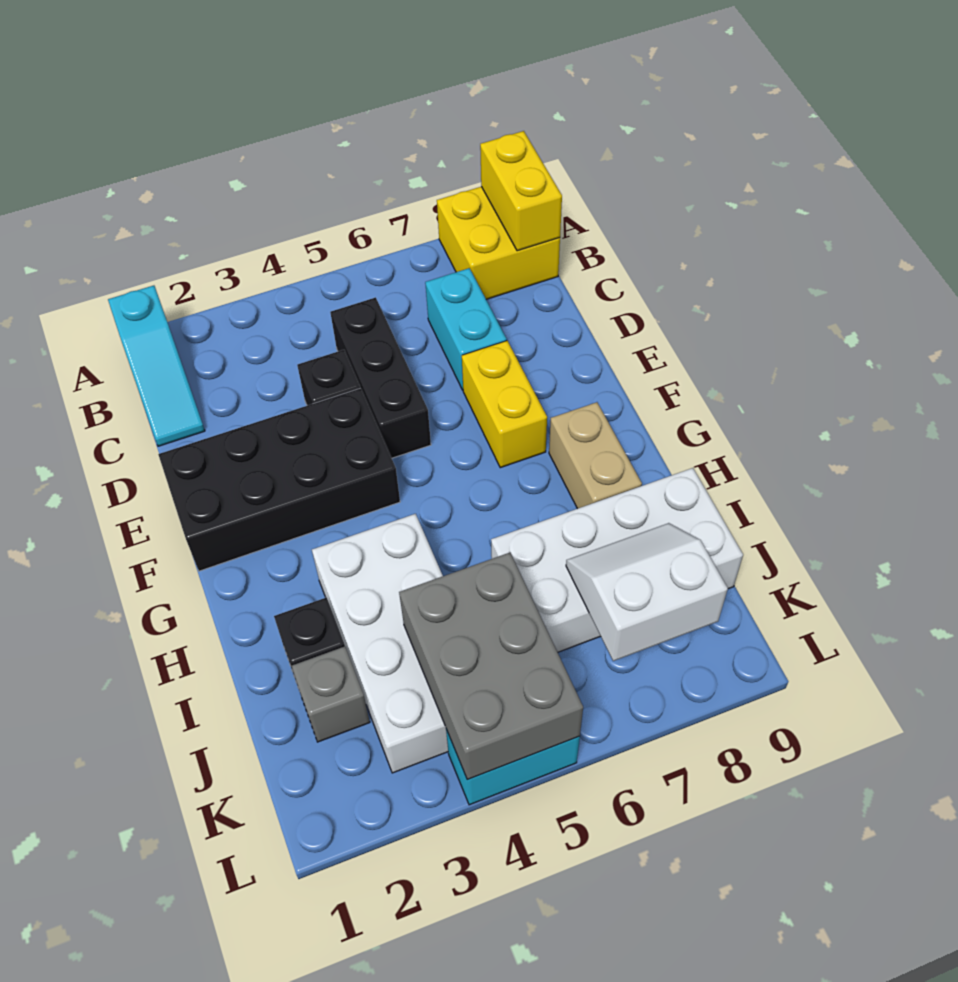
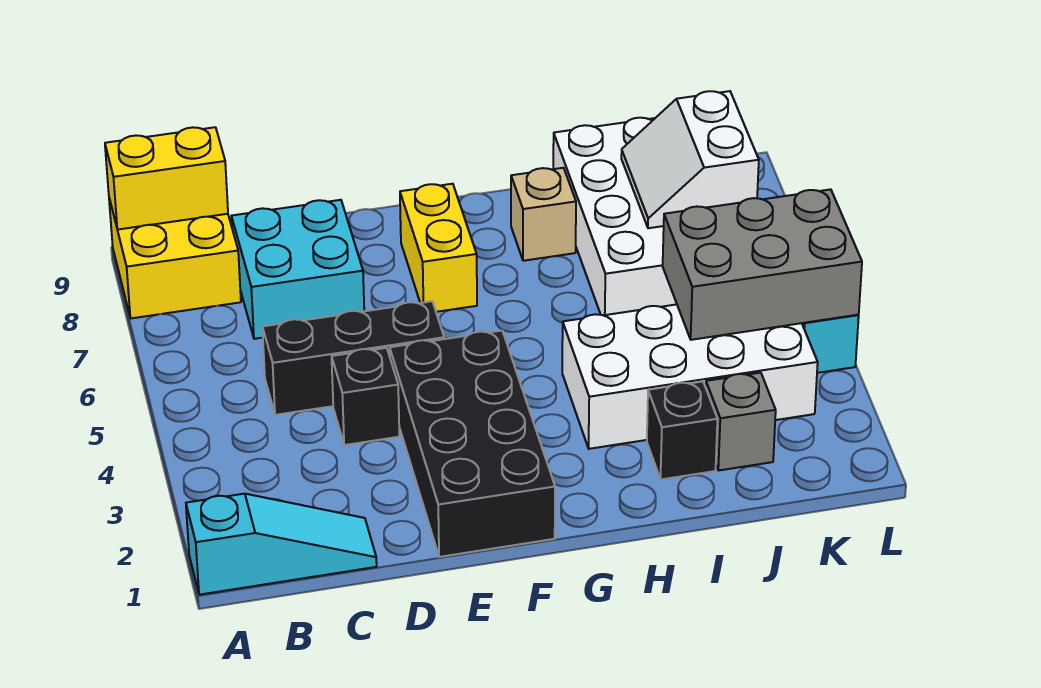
cyan 1x2 brick [425,268,507,390] -> cyan 2x2 brick [231,200,364,339]
yellow 1x2 brick [462,341,547,468] -> yellow 1x2 brick turned to [400,184,477,312]
tan 1x2 brick [549,402,642,509] -> tan 1x1 brick [511,168,576,261]

